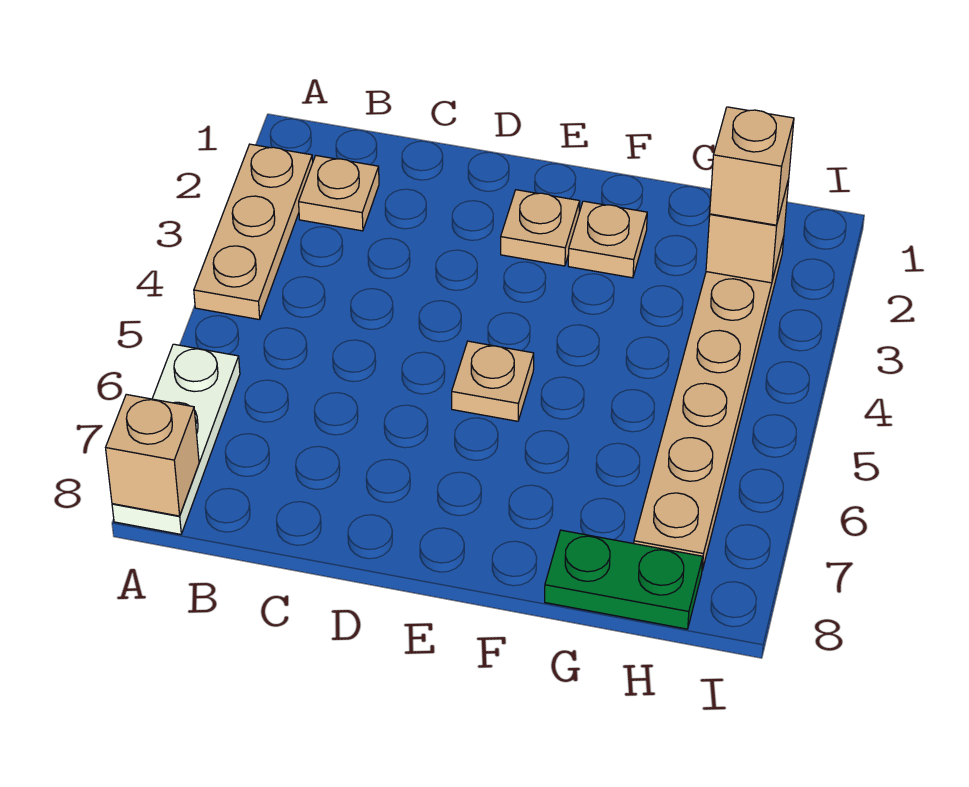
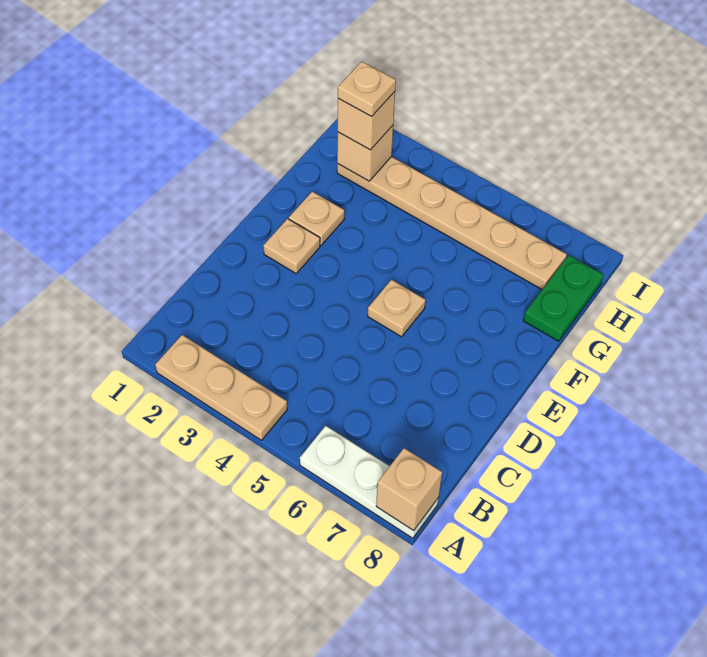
tan 1x1 plate [299,156,379,231] -> tan 1x1 plate moved to [338,62,396,117]

